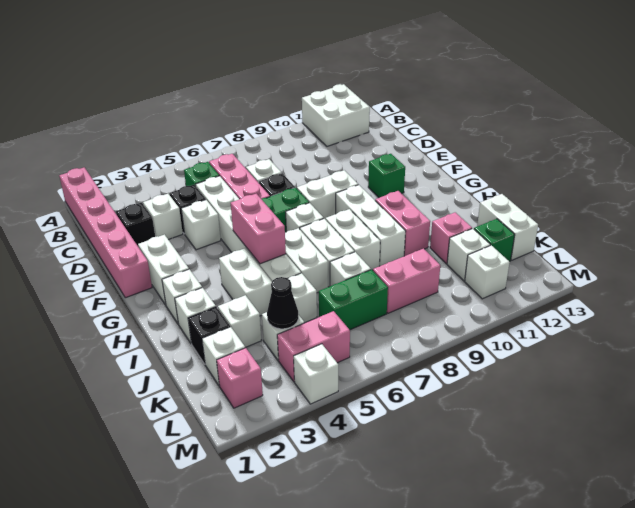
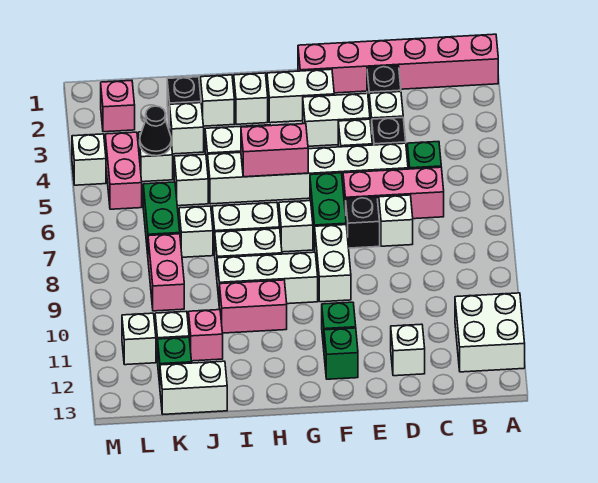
none -> green 1x1 brick [324,328,358,379]
white 1x2 brick [285,228,328,293] -> white 1x2 brick moved to [303,93,370,146]
white 1x1 brick [202,327,245,386] -> white 1x1 brick moved to [391,324,425,376]

